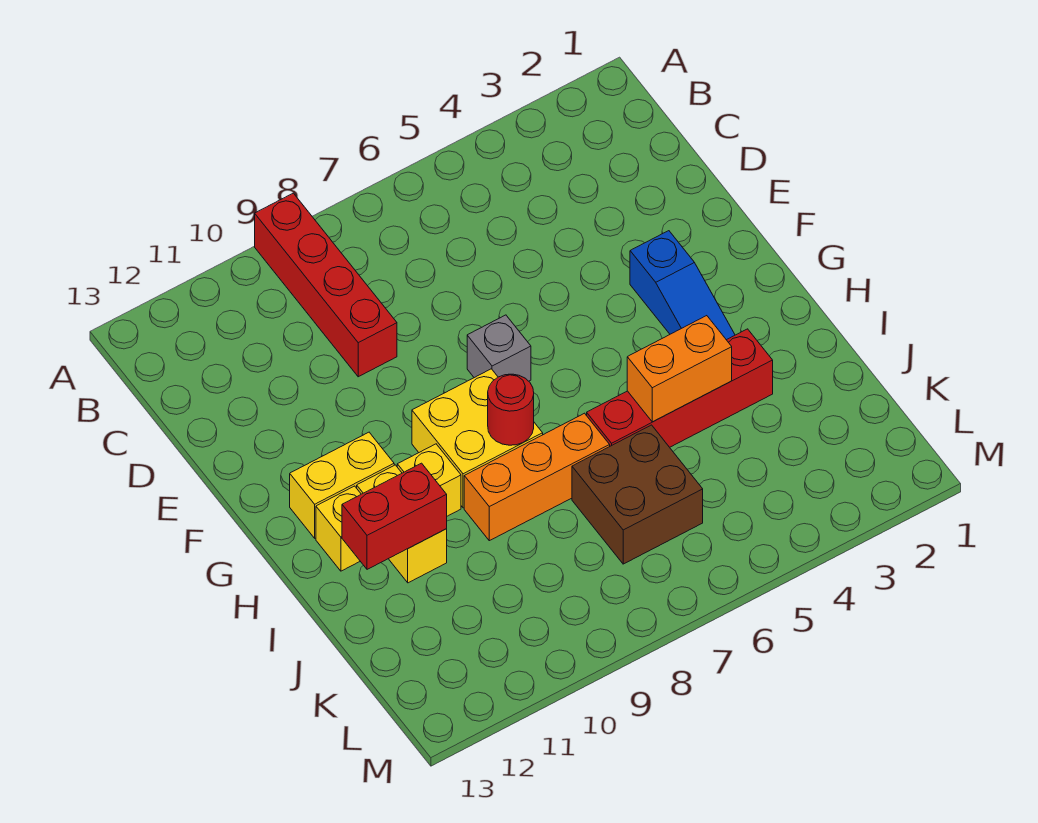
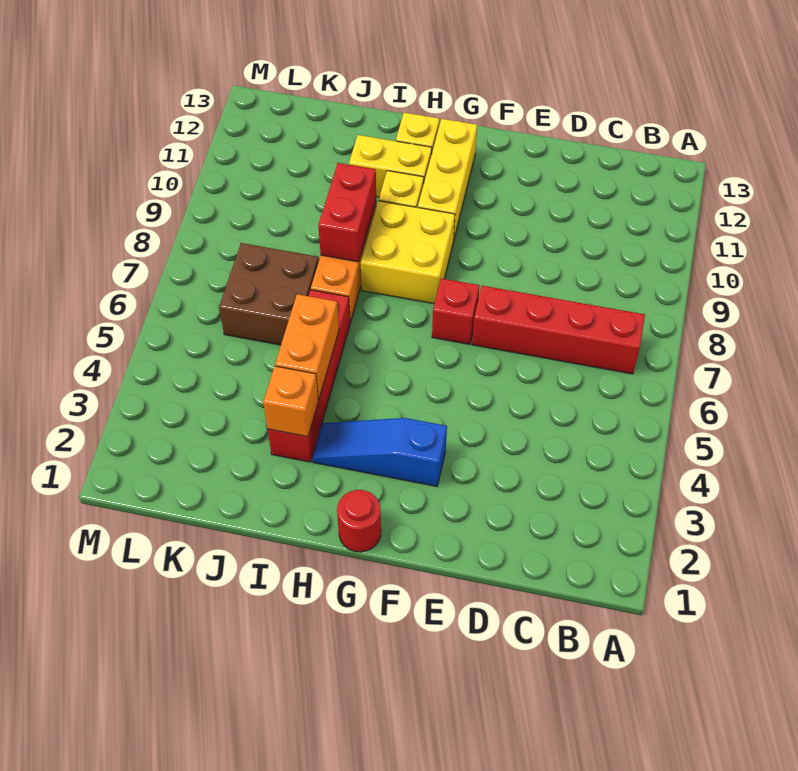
red 1x4 brick [255,193,397,377] -> red 1x4 brick moved to [472,286,645,374]
grey 1x1 brick [467,315,531,381] -> red 1x1 brick [432,278,480,344]
yellow 1x2 brick [290,432,394,538] -> yellow 1x3 brick [418,119,477,239]
red 1x1 round brick [488,374,534,445] -> red 1x1 round brick moved to [337,490,381,552]
none -> orange 1x1 brick [263,366,318,437]
red 1x2 brick [342,463,447,569] -> red 1x2 brick moved to [318,163,376,262]

